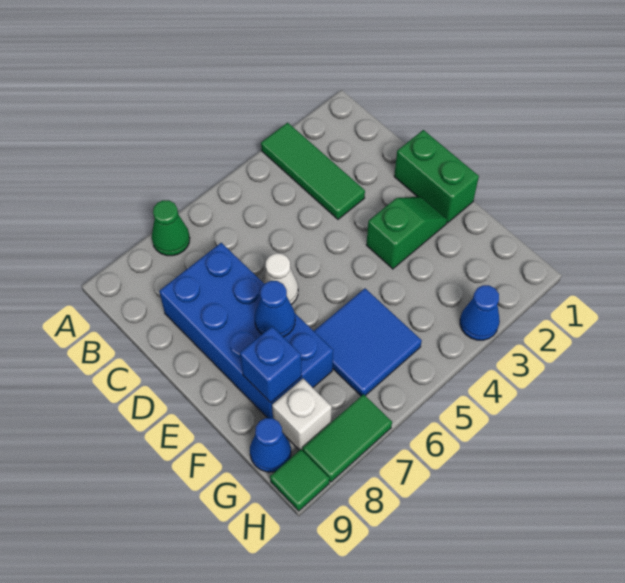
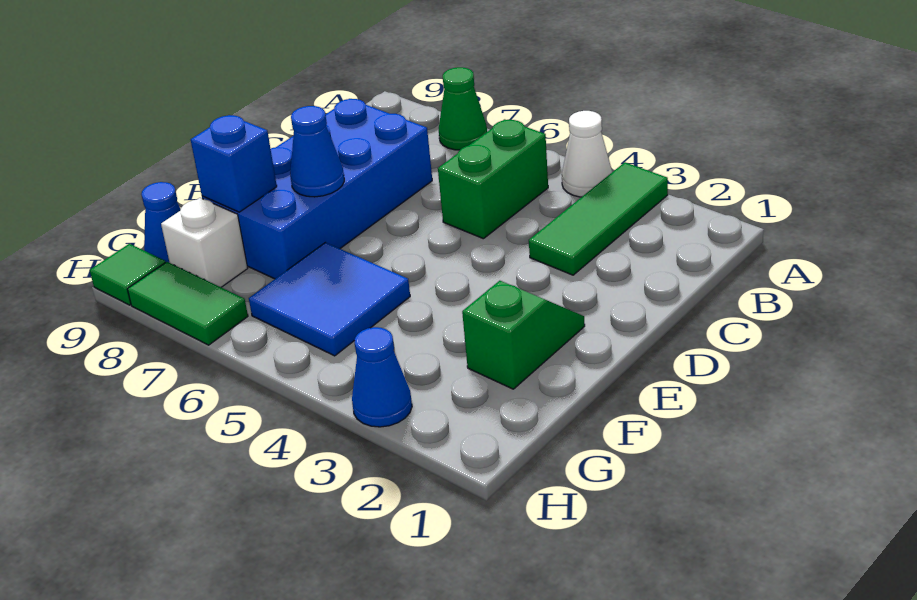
green 1x2 brick [394,130,479,223] -> green 1x2 brick moved to [438,119,548,239]
white 1x1 cone [262,253,298,305] -> white 1x1 cone moved to [562,111,612,197]
green 1x2 slope [366,197,447,269] -> green 1x2 slope turned to [462,281,585,389]

